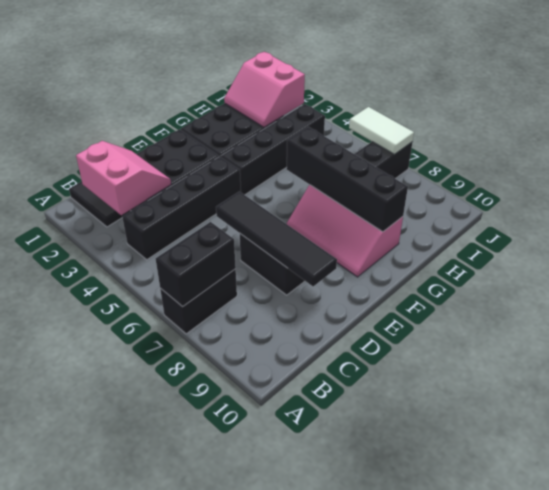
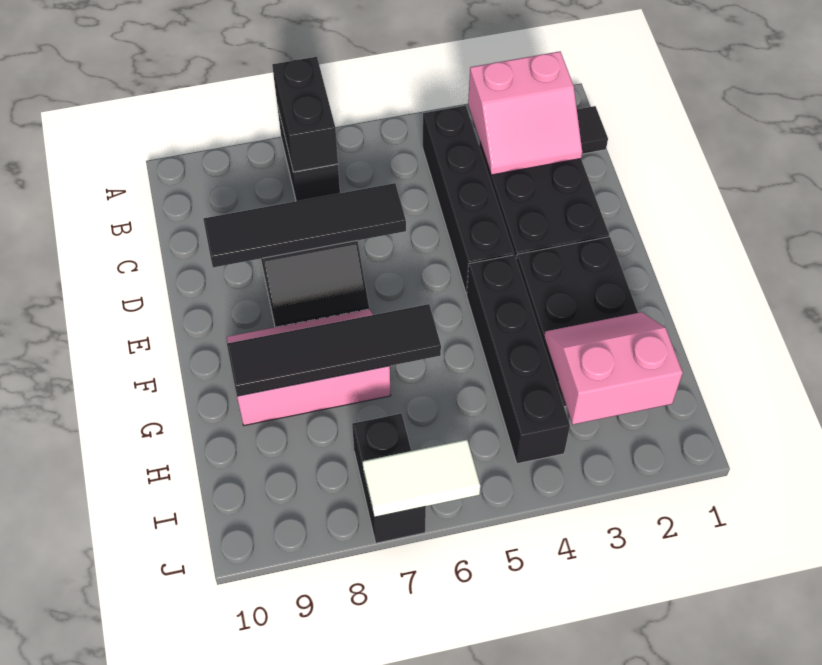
black 1x4 brick [287,127,408,232] -> black 1x4 tile [227,304,441,396]

